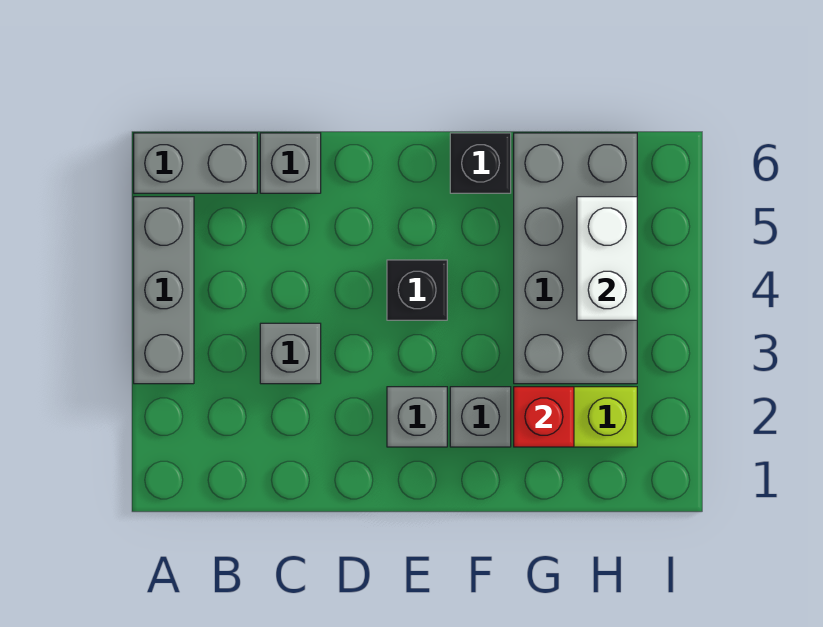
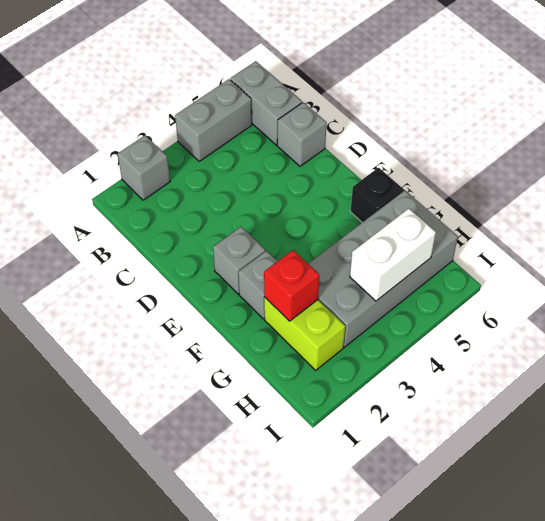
grey 1x3 brick [134,197,194,384] -> grey 1x2 brick [175,79,252,161]
grey 1x1 brick [260,323,321,384] -> grey 1x1 brick moved to [118,135,170,200]
black 1x1 brick [387,260,447,320] -> none

